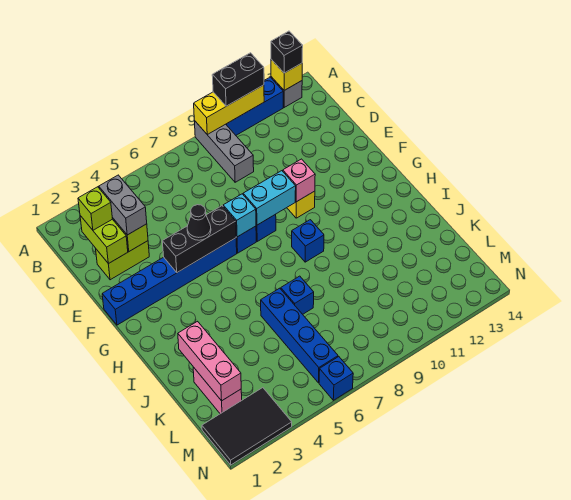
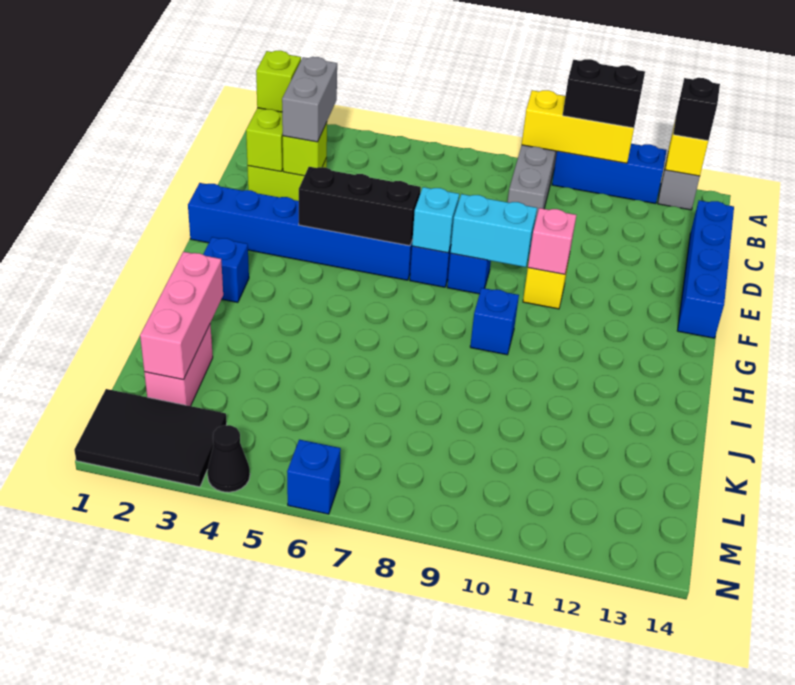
black 1x1 cone [187,205,211,240] -> black 1x1 cone moved to [207,425,250,492]
blue 1x4 brick [261,288,338,383] -> blue 1x4 brick moved to [677,200,734,338]
blue 1x1 brick [281,276,314,314] -> blue 1x1 brick moved to [203,237,249,302]

